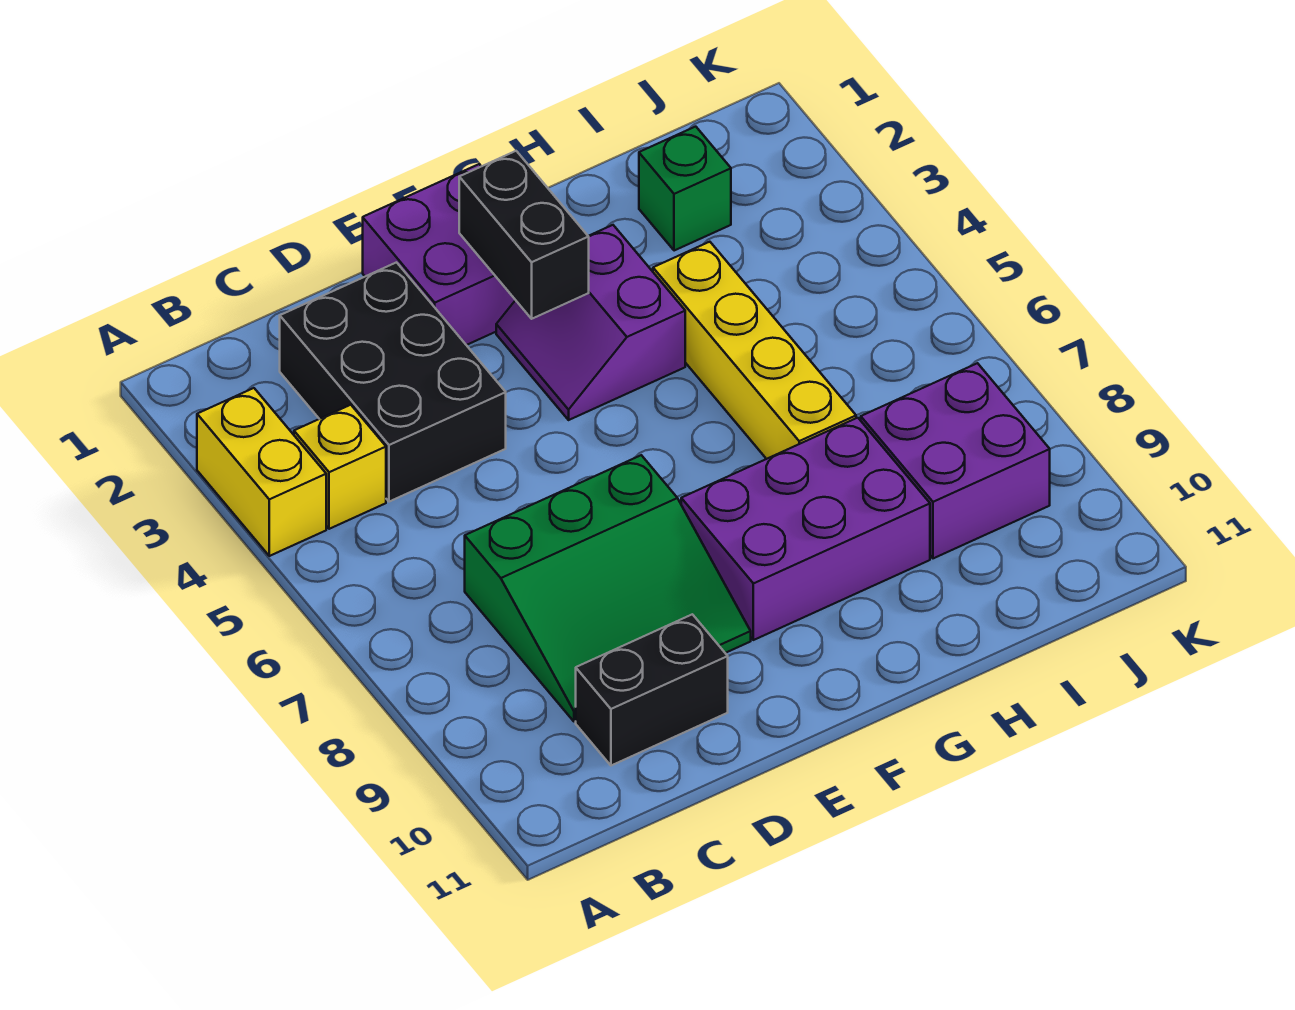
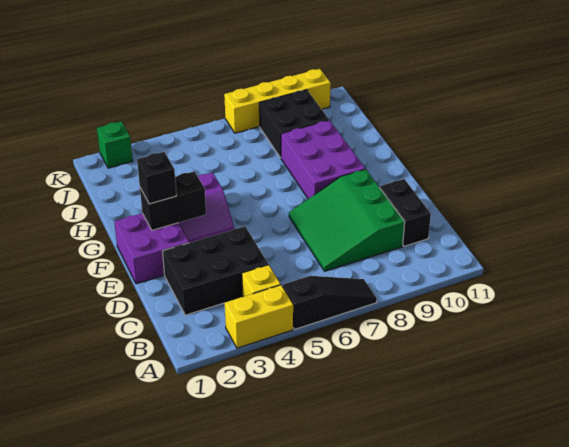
none -> black 1x3 slope [283,276,377,329]
green 3x3 slope [465,455,751,722] -> green 3x3 slope turned to [289,169,405,271]
none -> black 1x1 brick [137,152,176,204]
yellow 1x4 brick [653,242,856,459] -> yellow 1x4 brick moved to [224,69,331,133]
green 1x1 brick [639,127,731,251] -> green 1x1 brick moved to [97,121,133,168]
purple 2x2 brick [861,363,1050,558] -> black 2x2 brick [259,90,329,158]

